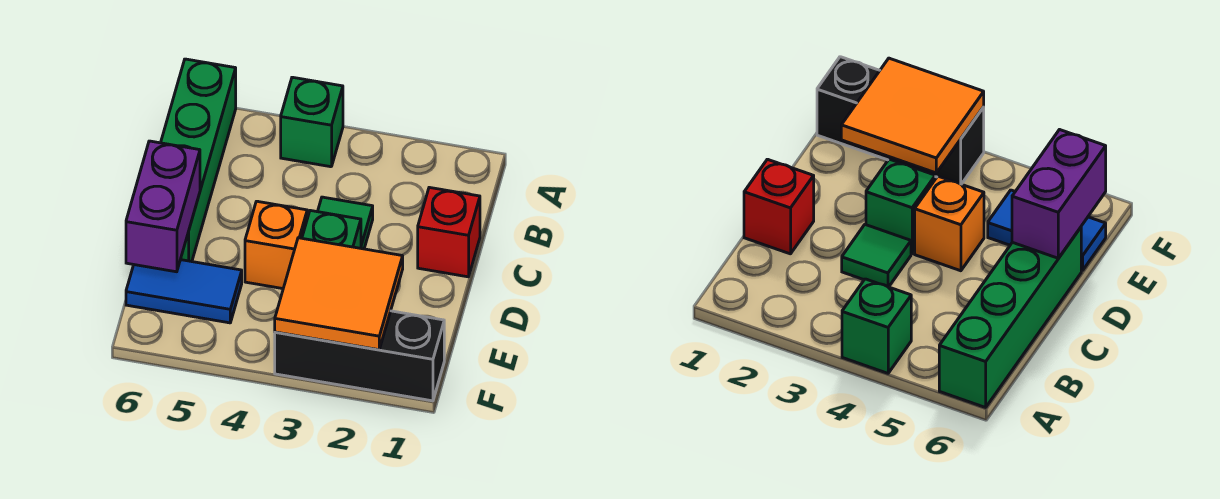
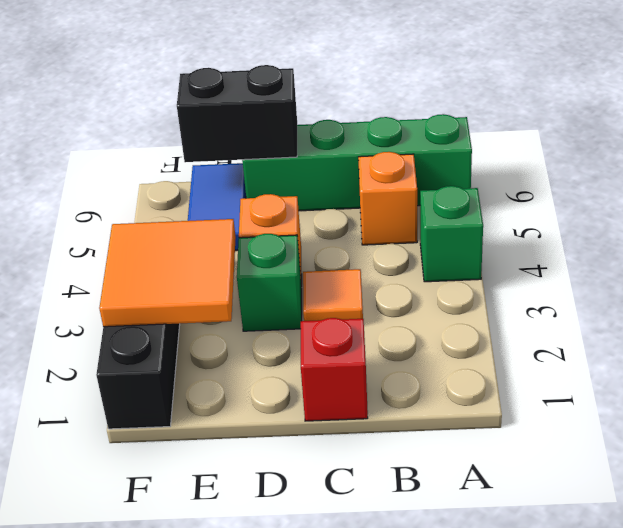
none -> orange 1x1 brick [358,152,417,245]
green 1x1 tile [318,197,373,249] -> orange 1x1 tile [303,269,363,321]
purple 1x2 brick [126,141,200,272] -> black 1x2 brick [177,65,297,162]

